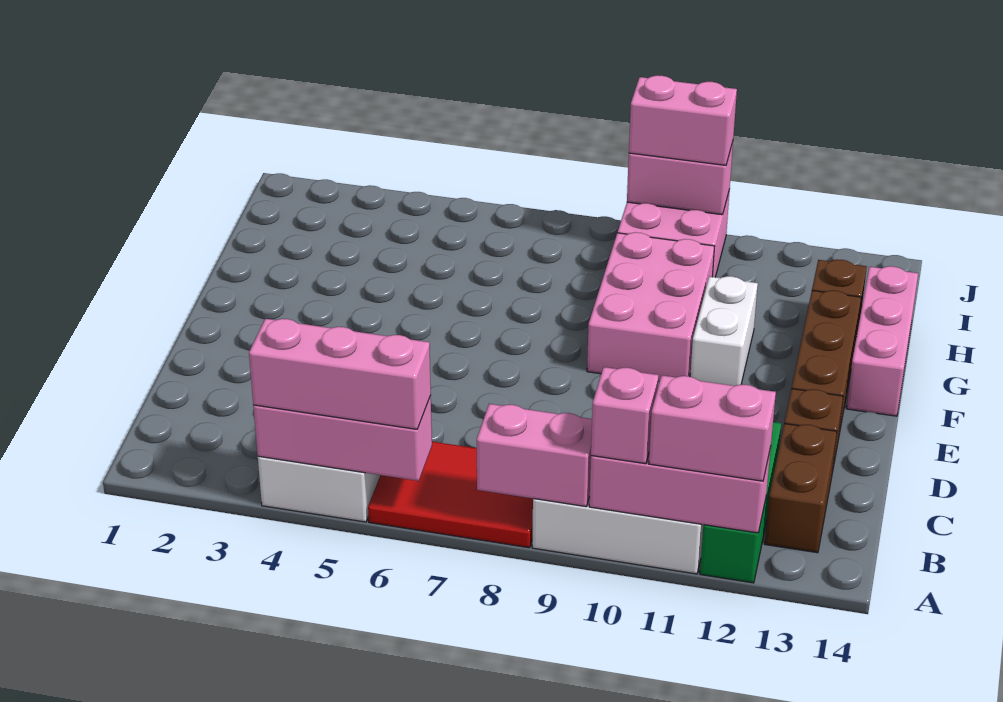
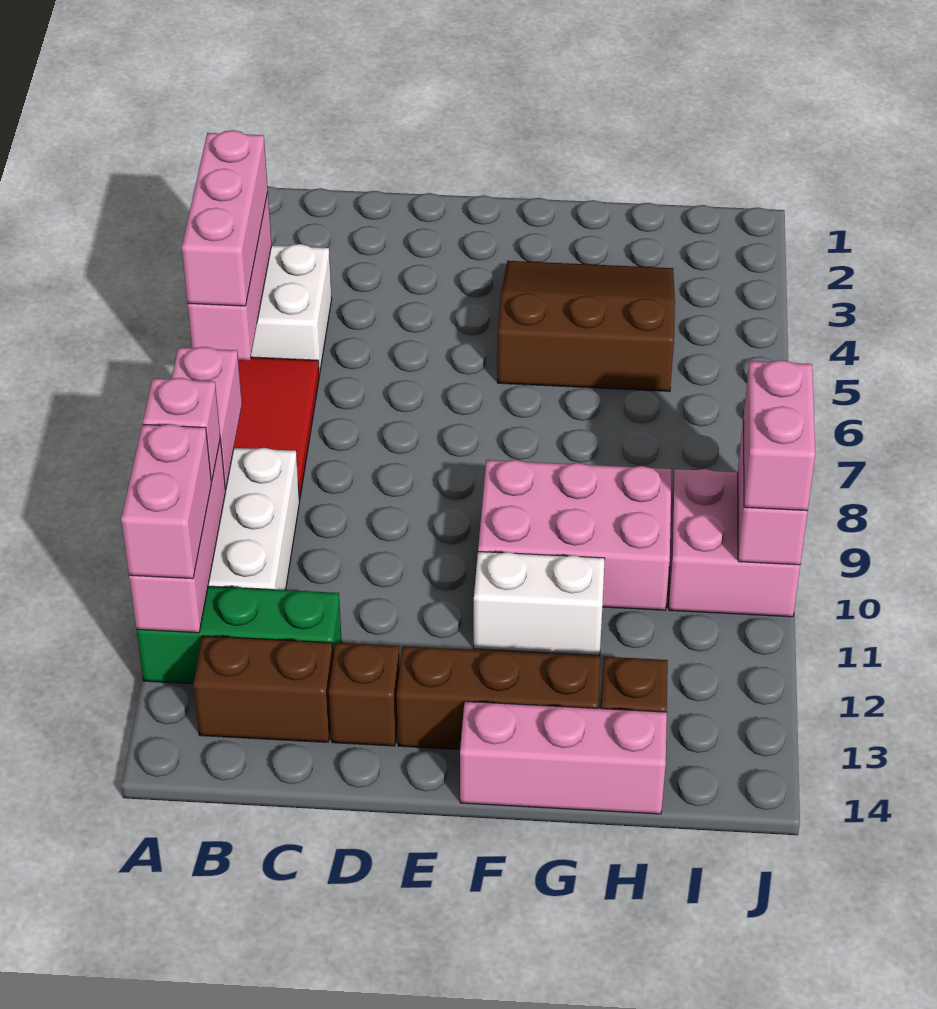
none -> brown 3x3 slope [497,261,675,391]

